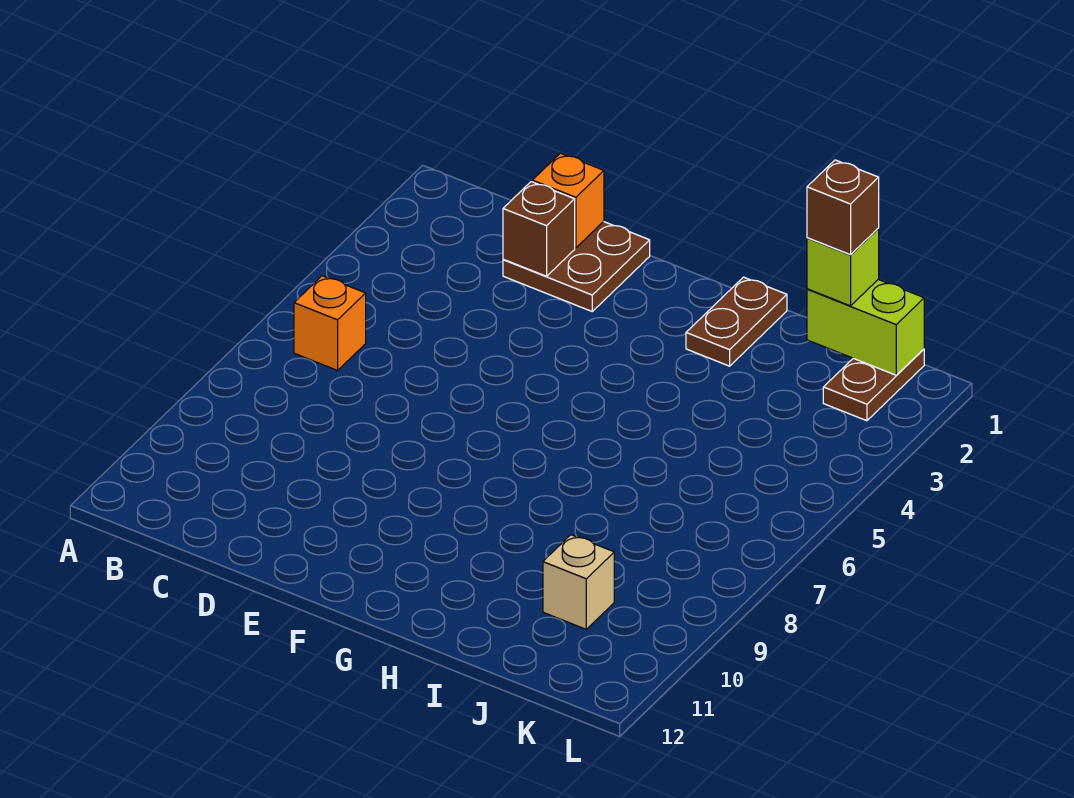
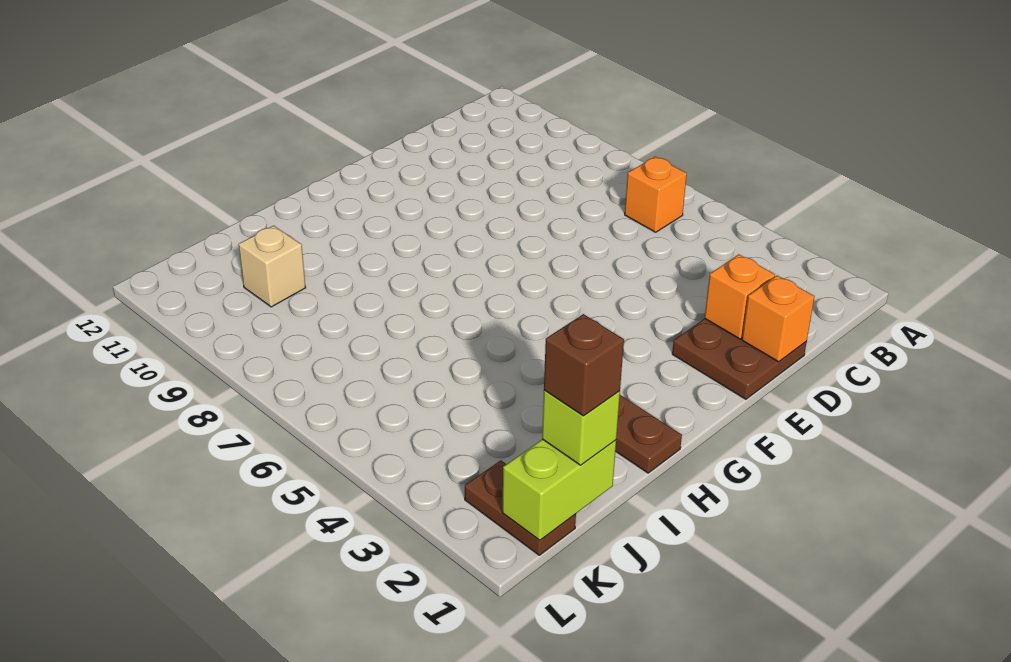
brown 1x1 brick [503,182,575,276] -> orange 1x1 brick [705,254,775,339]

